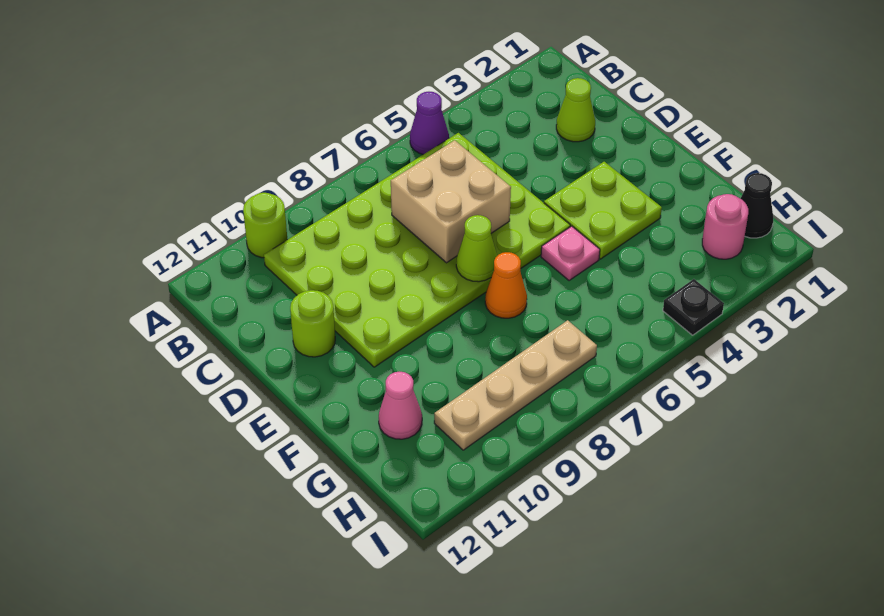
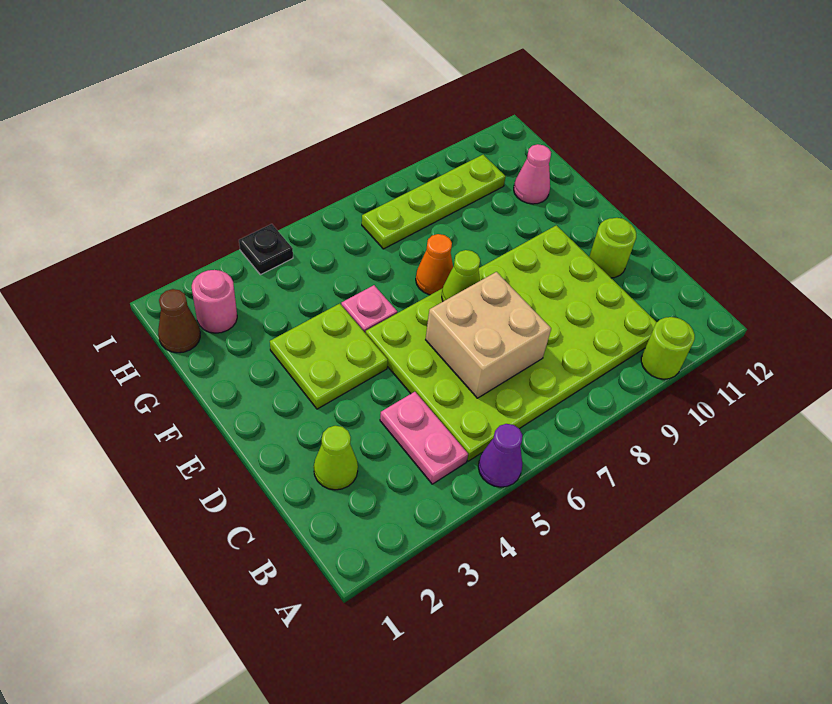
none -> pink 1x2 plate [380,392,468,484]
black 1x1 cone [740,173,773,238] -> brown 1x1 cone [158,289,200,353]
tan 1x4 plate [434,320,597,450] -> lime 1x4 plate [362,155,506,249]

